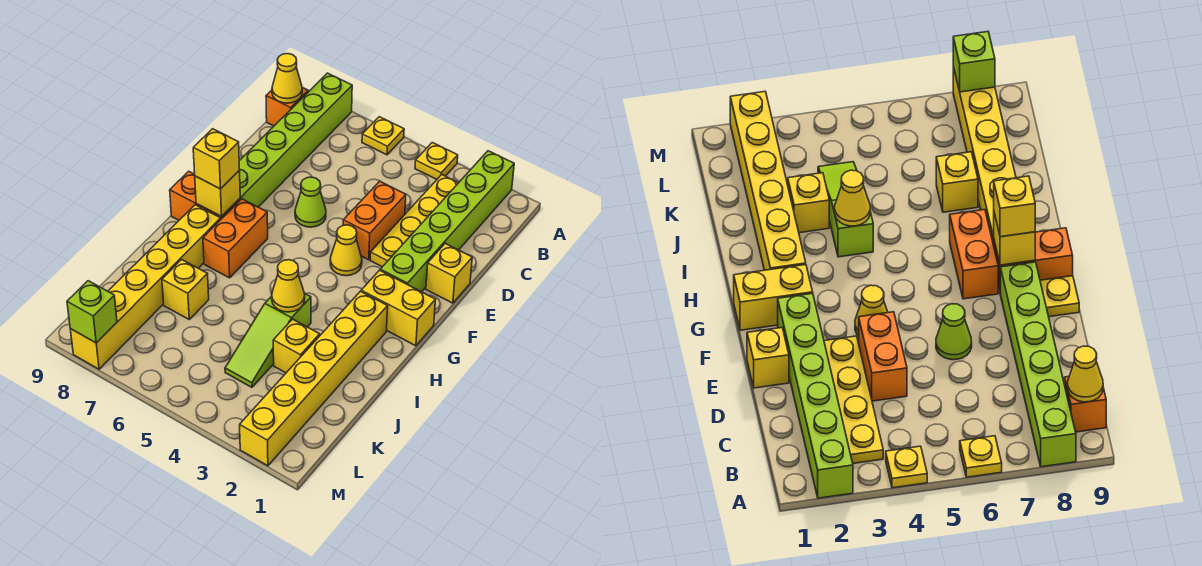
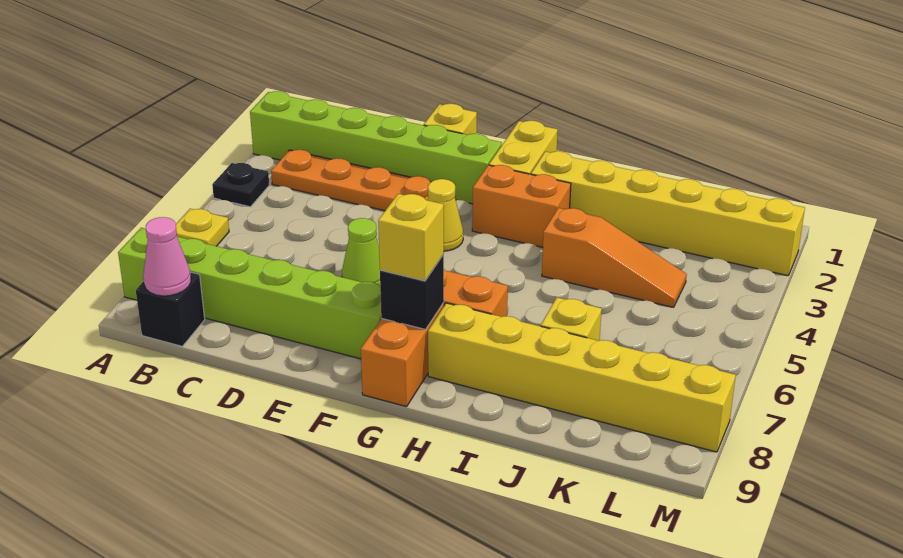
yellow 1x1 plate [415,143,458,179] -> black 1x1 plate [212,163,269,207]
yellow 1x4 plate [370,175,458,267] -> orange 1x4 plate [271,150,430,211]
orange 1x1 brick [266,88,308,126] -> black 1x1 brick [136,272,205,346]
yellow 1x1 cone [272,54,302,103] -> pink 1x1 cone [143,217,191,296]
orange 1x2 brick [343,181,406,260] -> orange 1x2 brick moved to [472,165,571,247]
yellow 1x1 plate [1040,276,1079,317] -> none
yellow 1x1 brick [195,171,240,217] -> black 1x1 brick [380,255,444,329]
lime 1x3 slope [225,293,311,387] -> orange 1x3 slope [542,208,687,307]
yellow 1x1 cone [272,260,305,312] -> none
yellow 1x1 brick [273,319,320,373] -> none
lime 1x1 brick [67,281,117,343] -> none

